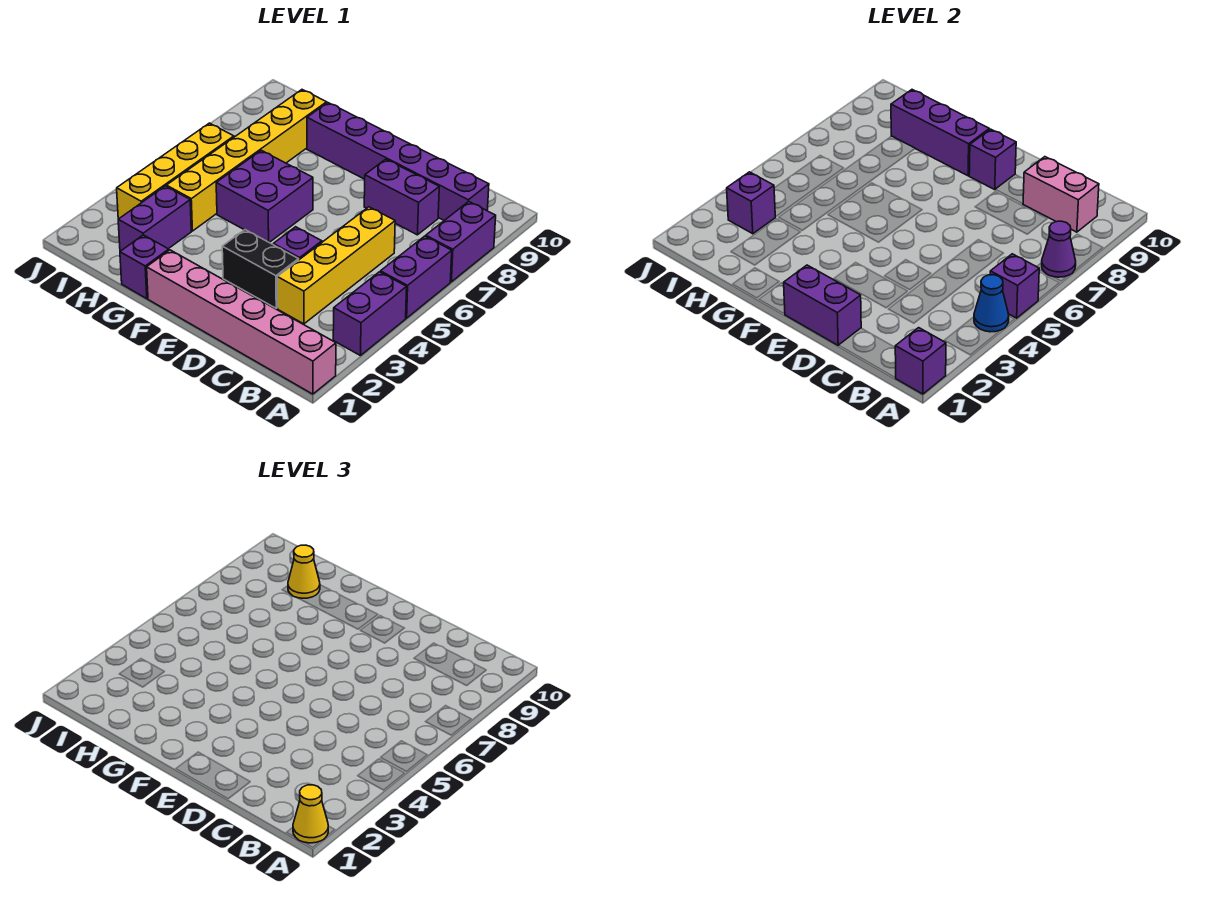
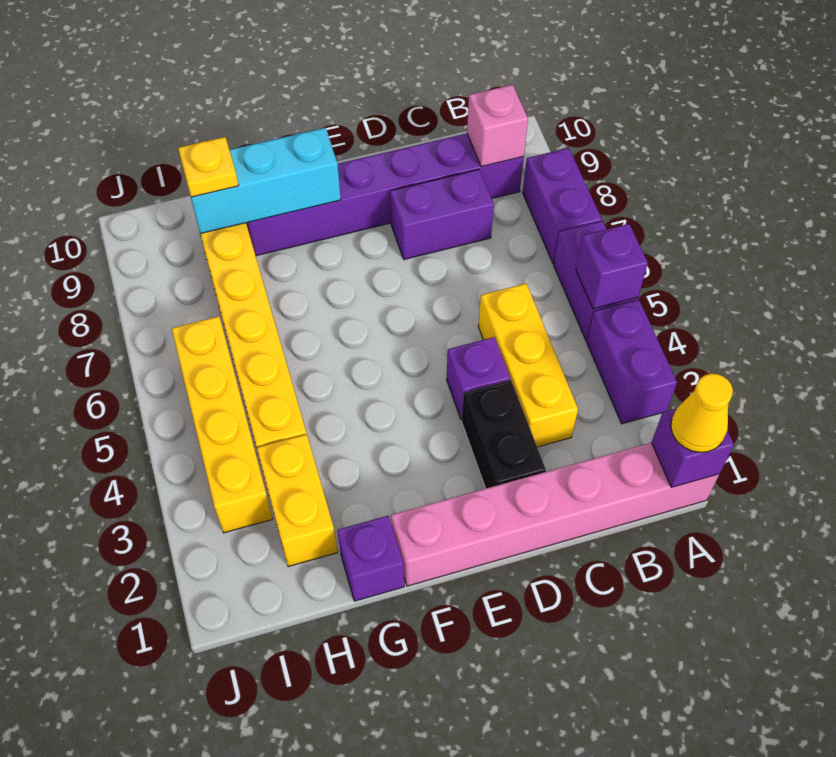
blue 1x1 cone [974,275,1009,332] -> none
purple 1x1 cone [1042,221,1076,277] -> none
pink 1x2 brick [1023,157,1099,232] -> pink 1x1 brick [467,85,528,167]
yellow 1x4 brick [277,207,395,324] -> yellow 1x3 brick [478,284,578,447]
purple 1x2 brick [784,265,861,345] -> none
black 1x2 brick [222,230,299,308] -> black 1x2 brick turned to [462,380,546,488]
purple 1x1 brick [969,129,1016,190] -> none
purple 2x2 brick [216,150,313,243] -> none
purple 1x3 brick [891,90,989,176] -> cyan 1x3 brick [188,128,341,234]
purple 1x2 brick [118,186,191,251] -> yellow 1x2 brick [257,434,338,566]
yellow 1x1 cone [288,545,320,598] -> yellow 1x1 plate [178,137,239,197]
purple 1x1 brick [727,172,775,234] -> none

